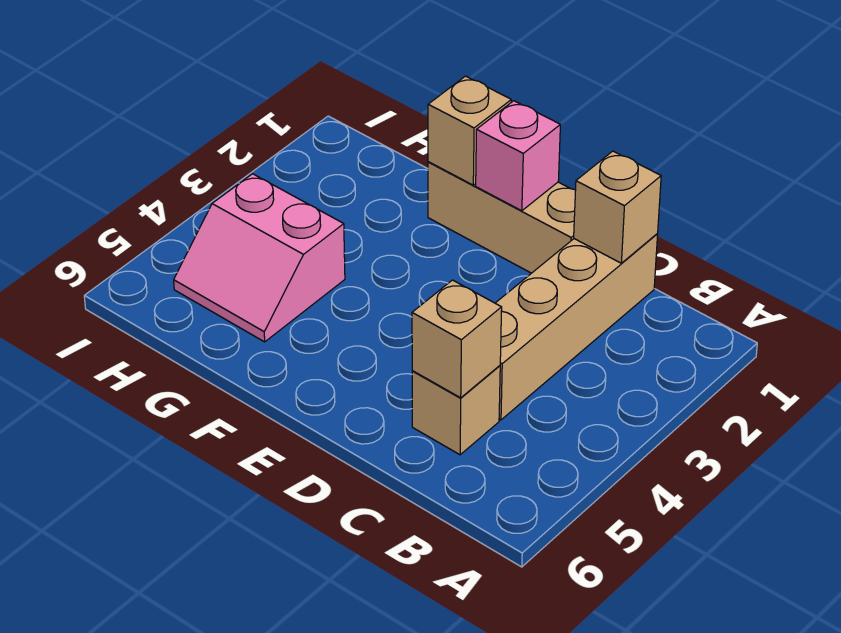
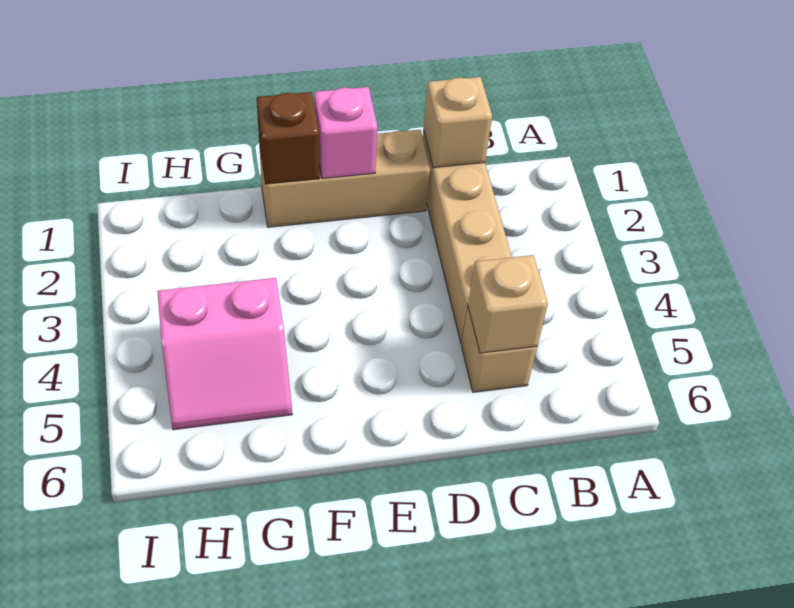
tan 1x1 brick [428,76,511,185] -> brown 1x1 brick [257,92,319,184]

